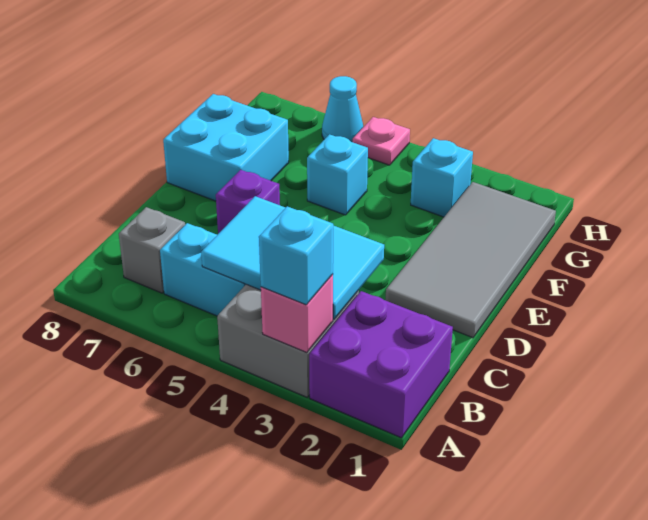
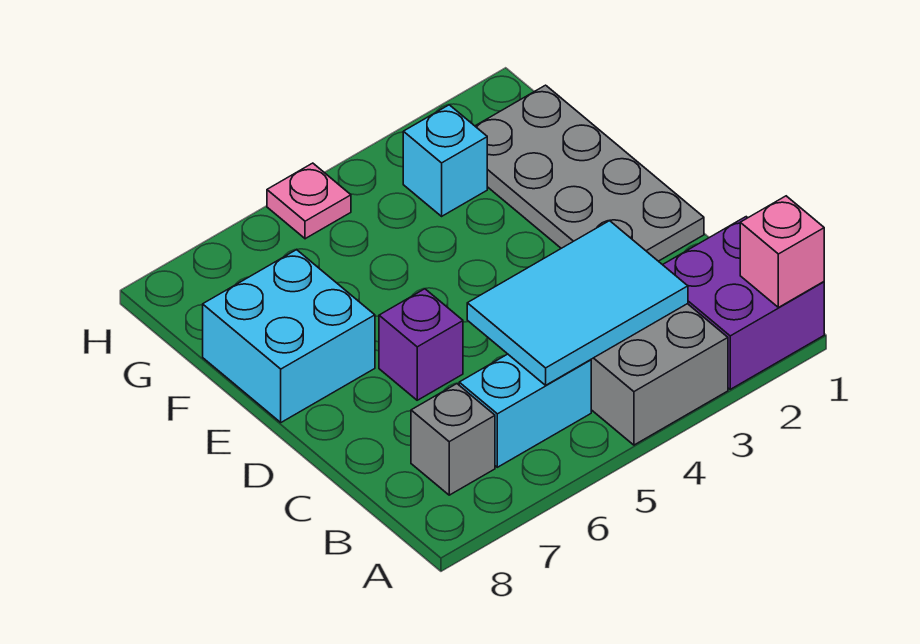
pink 1x1 brick [261,274,333,352] -> pink 1x1 brick moved to [740,196,824,307]
cyan 1x1 brick [259,206,333,305] -> none
grey 2x4 tile [386,182,556,338] -> grey 2x4 plate [475,85,704,261]
cyan 1x1 brick [307,134,368,215] -> none
cyan 1x1 cone [322,76,363,142] -> none

